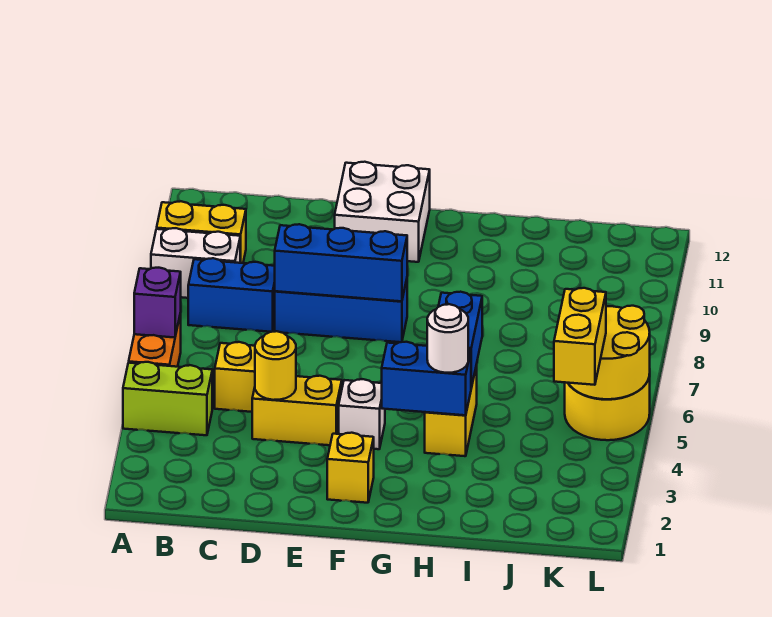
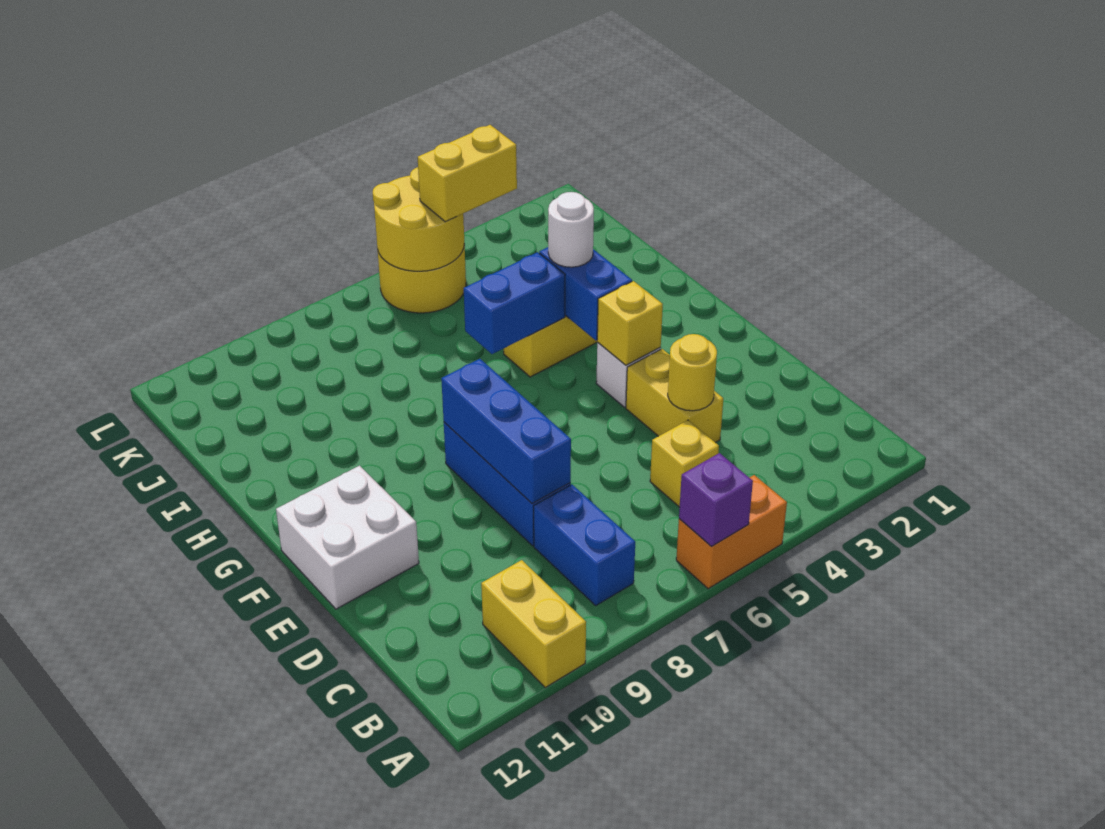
lime 1x2 brick [123,362,212,435] -> none
white 1x2 brick [151,228,240,298] -> none
yellow 1x1 brick [327,433,374,503] -> yellow 1x1 brick moved to [597,281,663,365]

